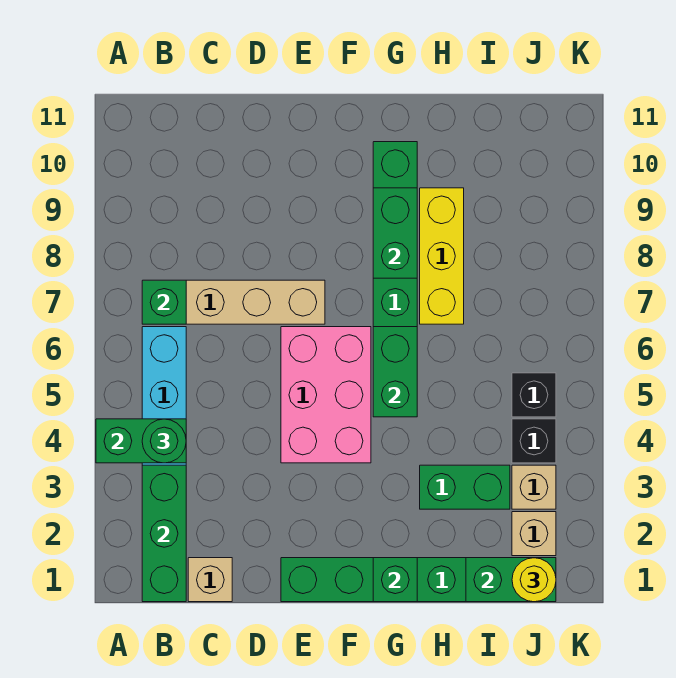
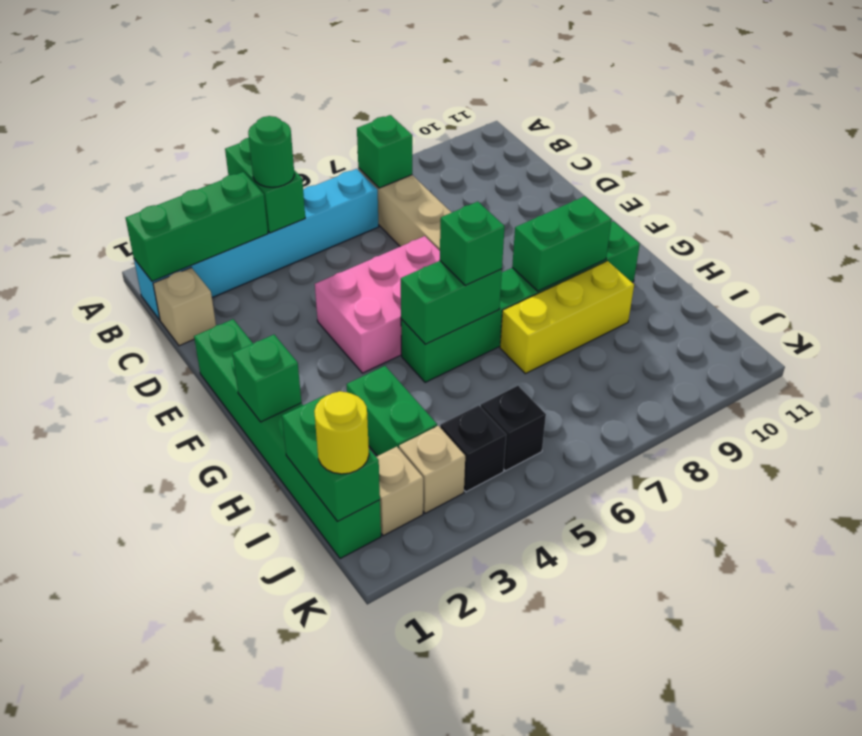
none -> green 1x1 brick [440,202,505,286]

